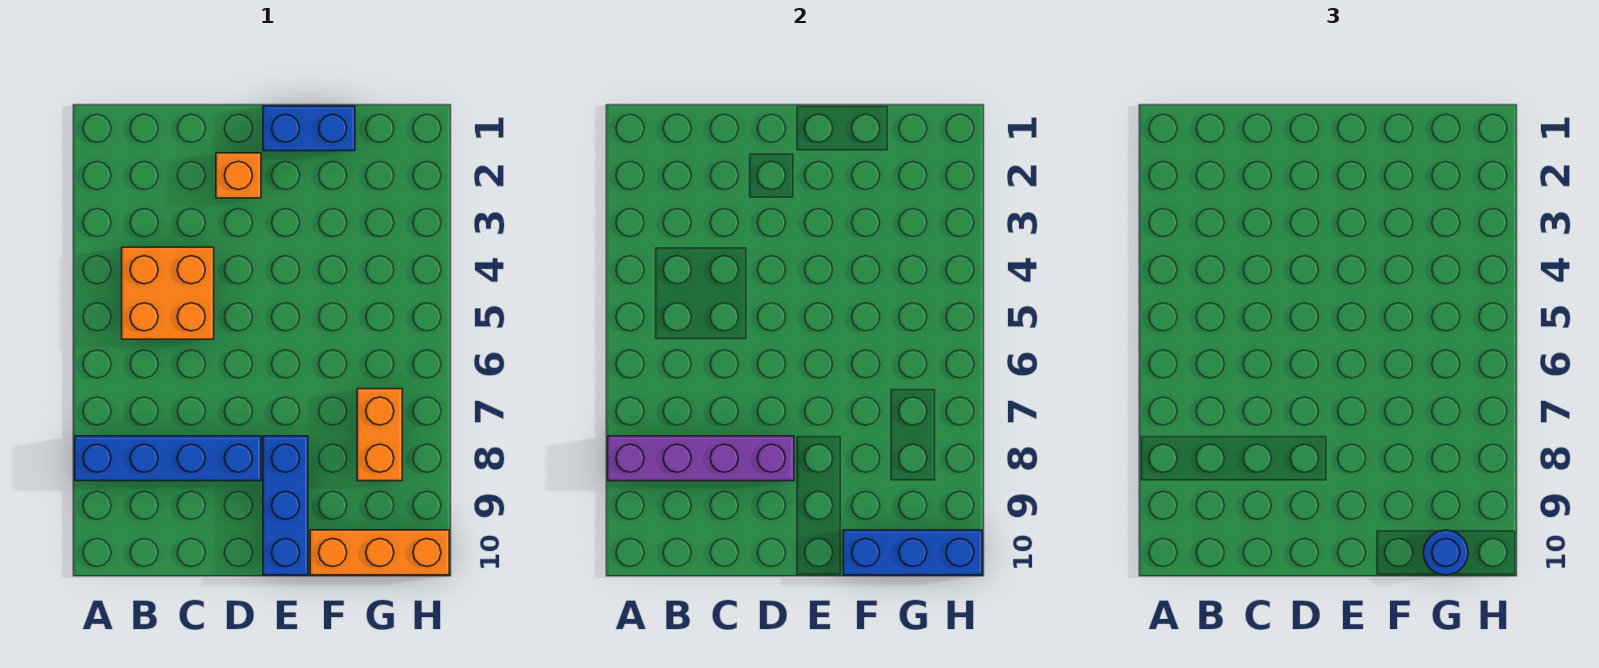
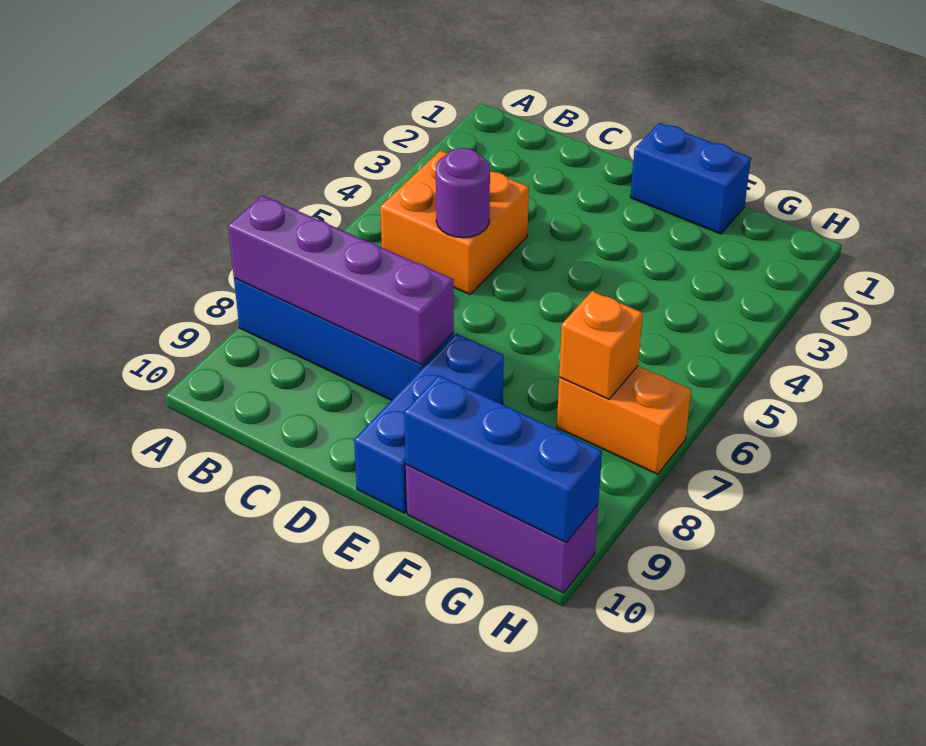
none -> purple 1x1 round brick [436,148,490,238]
orange 1x1 brick [216,153,261,198] -> orange 1x1 brick moved to [559,291,643,399]
orange 1x3 brick [310,530,449,575] -> purple 1x3 brick [406,465,598,593]
orange 1x2 brick [357,389,402,481] -> orange 1x2 brick turned to [557,366,691,474]
blue 1x1 round brick [1423,530,1468,575] -> none

